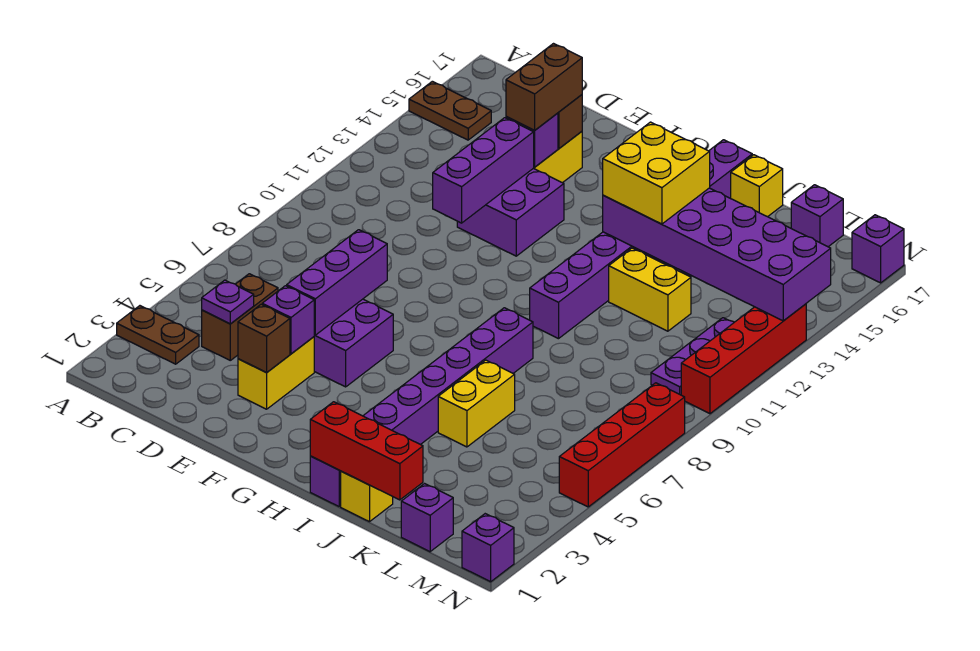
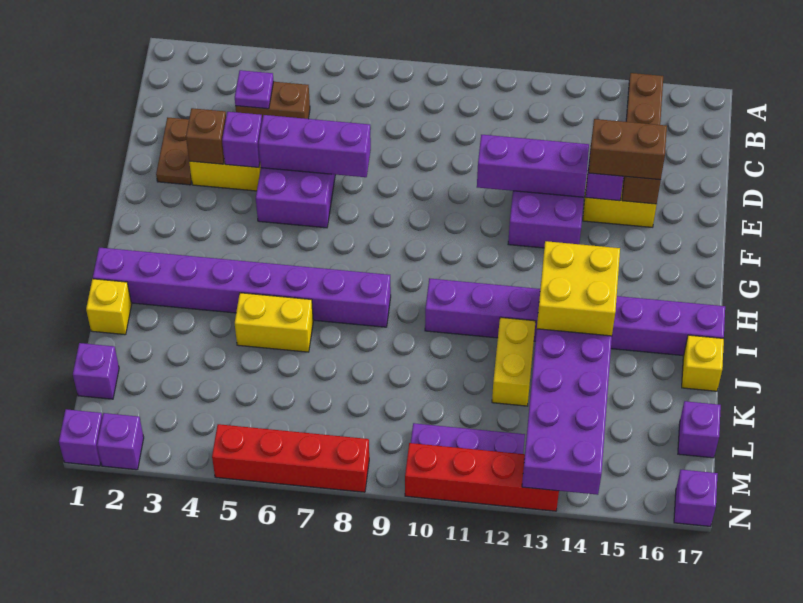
brown 1x2 plate [117,306,199,364] -> brown 1x2 plate moved to [156,117,192,185]
red 1x3 brick [310,402,423,500] -> none
none -> purple 1x1 brick [97,413,144,470]

